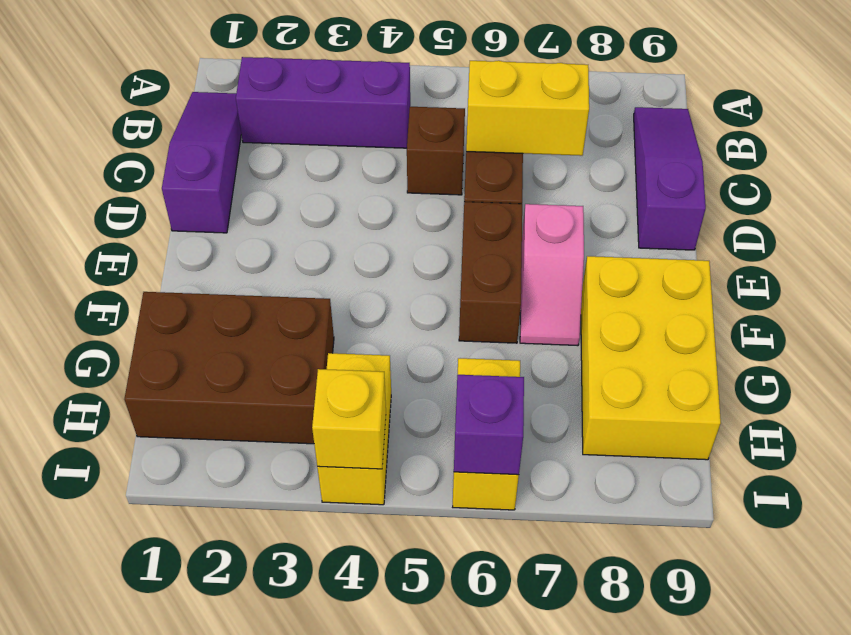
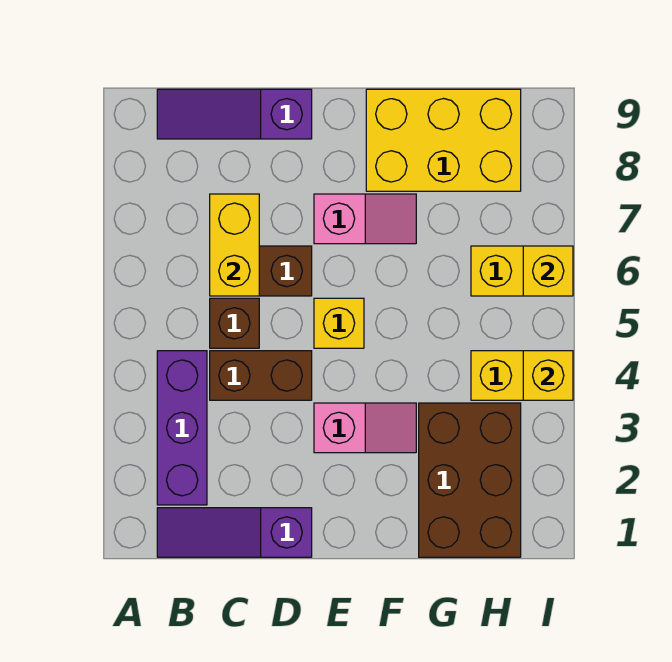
none -> pink 1x2 slope [314,403,416,453]
none -> yellow 1x1 brick [314,298,364,348]
brown 1x2 brick [459,202,522,343] -> brown 1x2 brick moved to [210,351,312,400]
purple 1x1 brick [454,375,524,475] -> yellow 1x1 brick [523,246,573,296]

